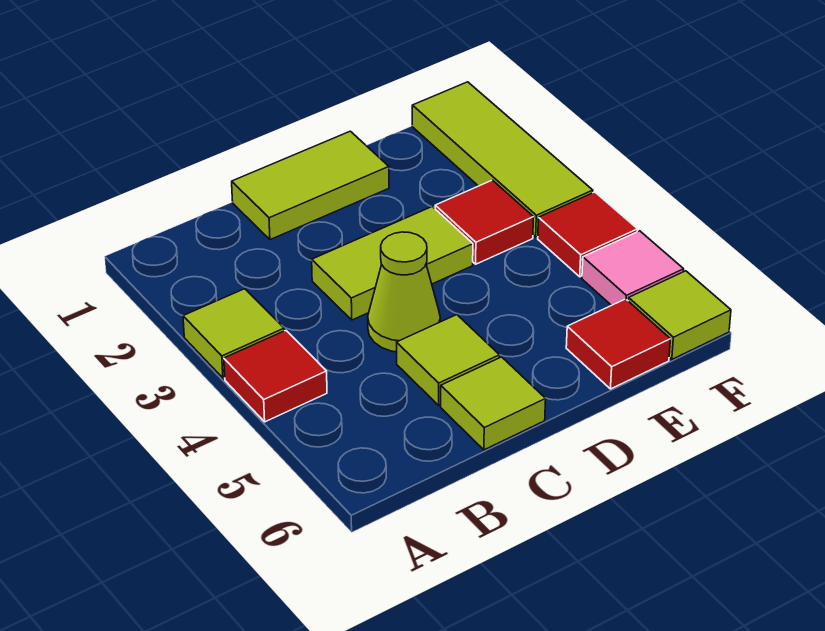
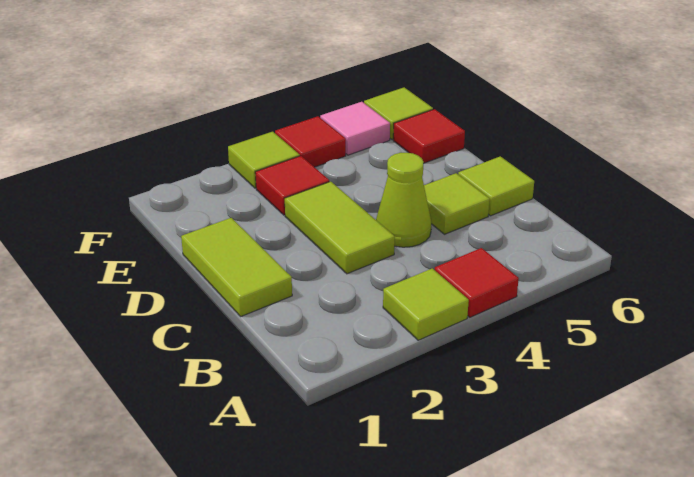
lime 1x3 tile [412,82,593,237] -> lime 1x1 tile [228,132,300,188]

